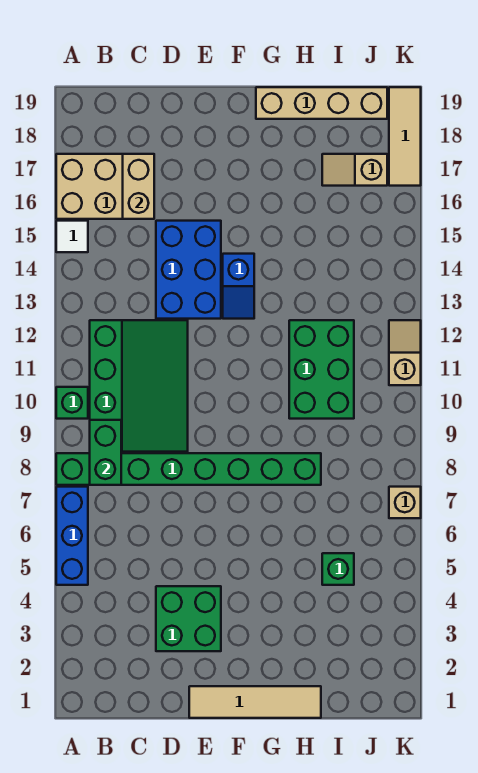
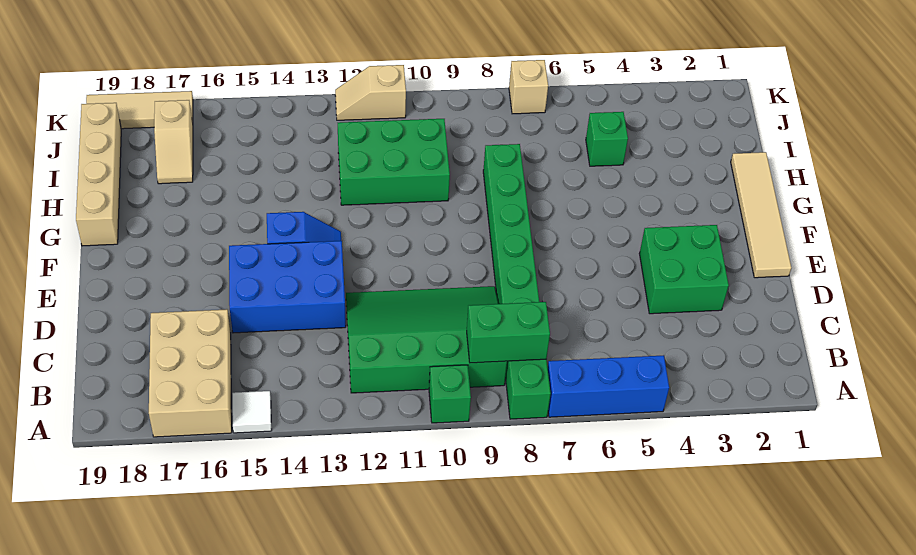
tan 1x2 brick [123,154,154,219] -> none

